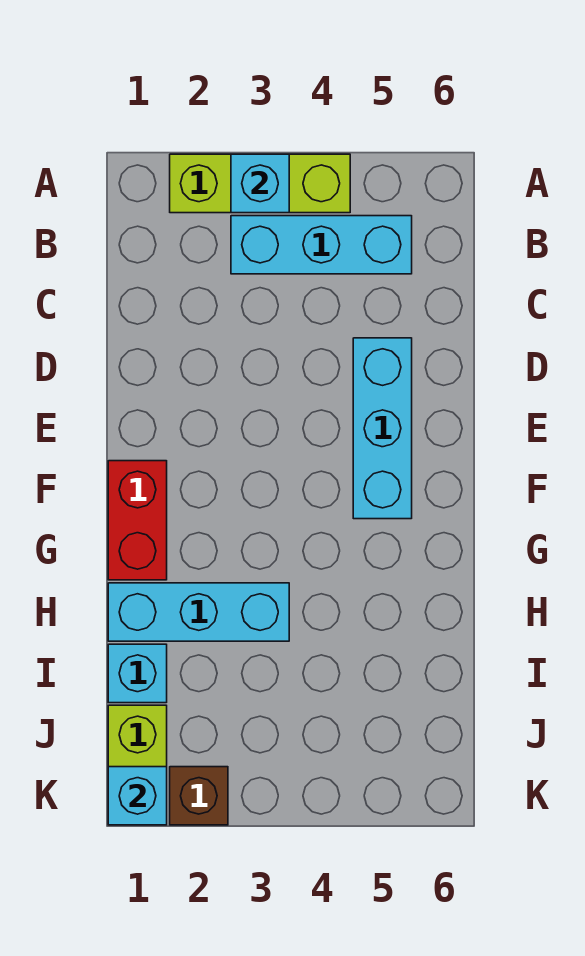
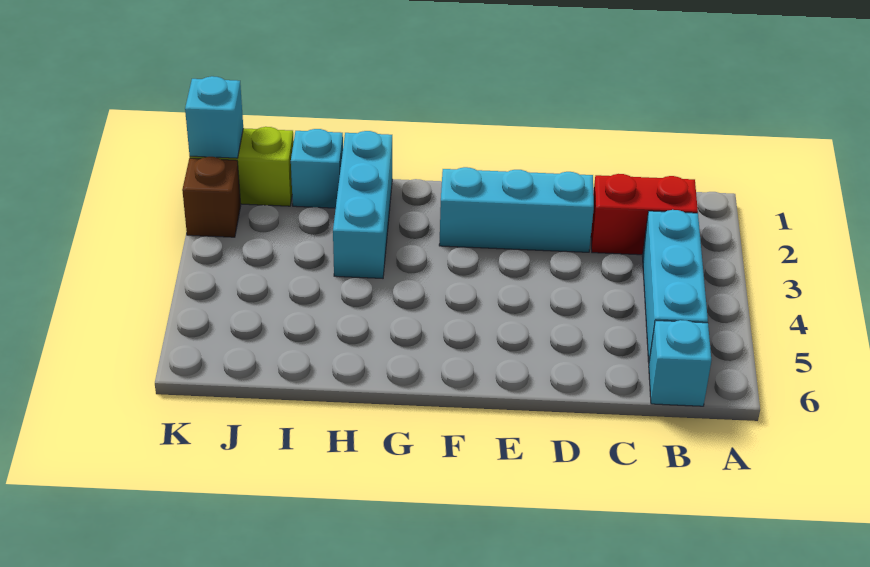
lime 1x3 brick [170,154,350,213] -> none
cyan 1x1 brick [231,154,289,213] -> cyan 1x1 brick moved to [649,320,711,406]
cyan 1x3 brick [353,338,412,519] -> cyan 1x3 brick moved to [439,167,594,252]
red 1x2 brick [108,461,167,580] -> red 1x2 brick moved to [591,174,698,255]

